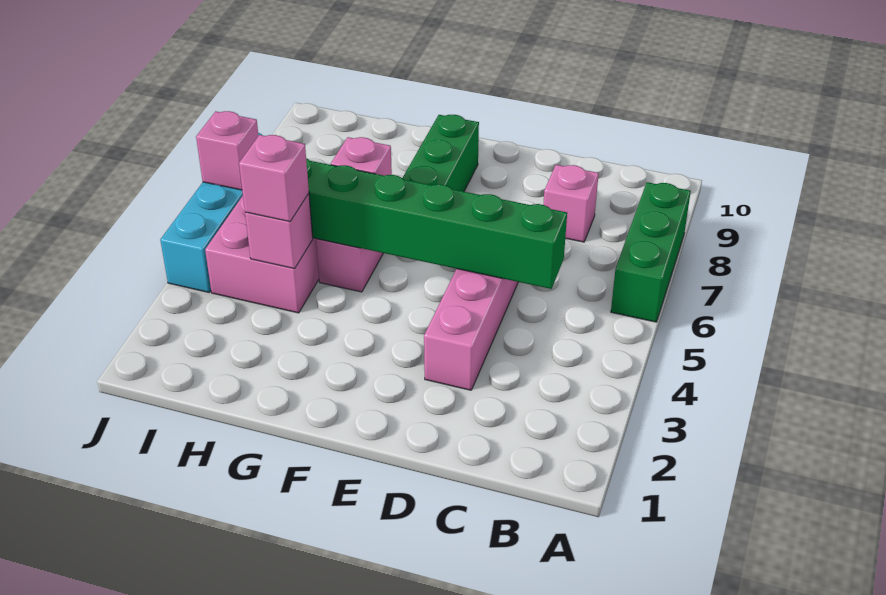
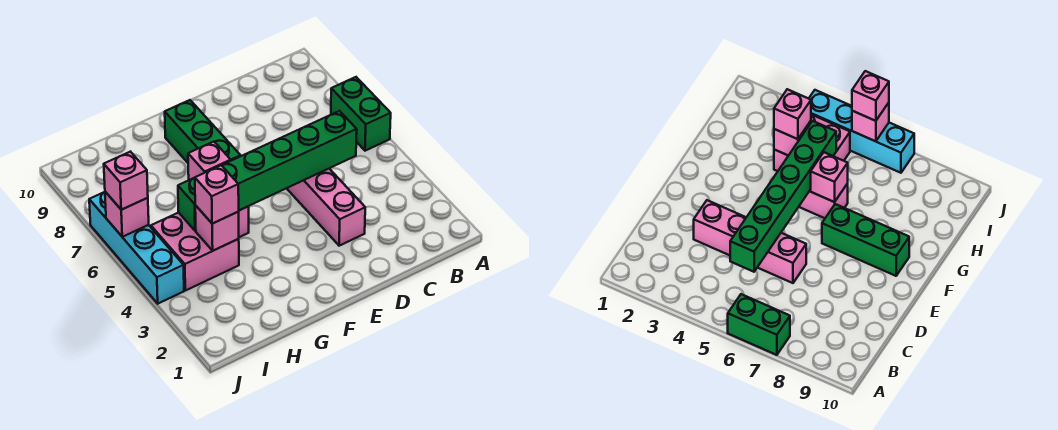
green 1x3 brick [611,182,691,322] -> green 1x2 brick [331,77,391,151]
pink 1x1 brick [543,165,599,242] -> pink 1x1 brick moved to [104,152,148,210]

